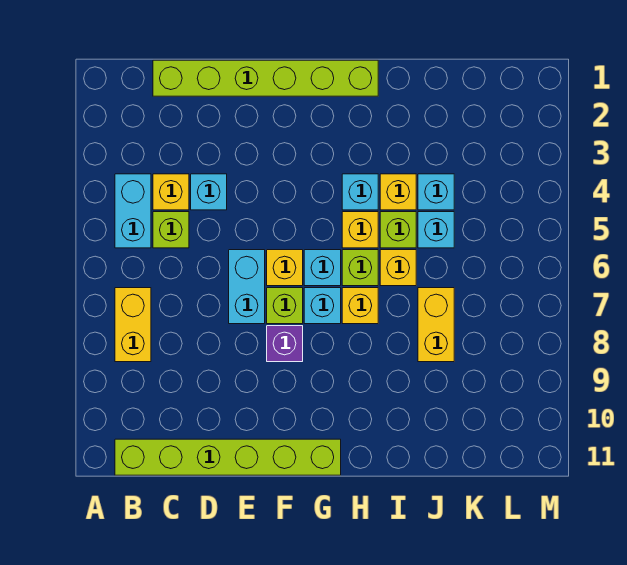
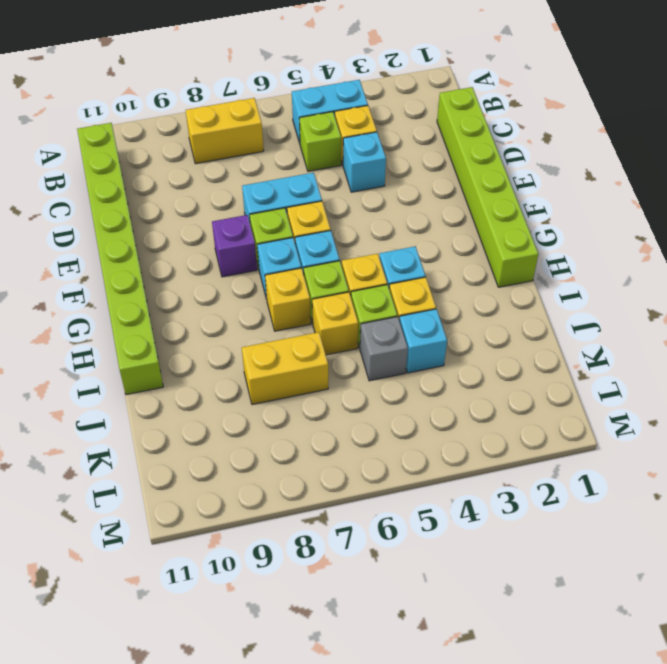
lime 1x6 brick [115,439,341,475] -> lime 1x8 brick [77,123,163,395]
cyan 1x1 brick [418,212,454,248] -> grey 1x1 brick [360,317,408,381]

